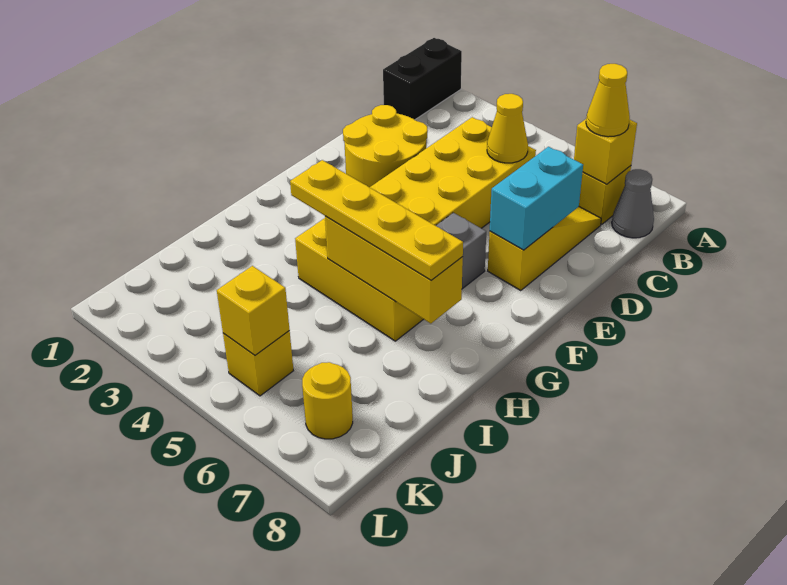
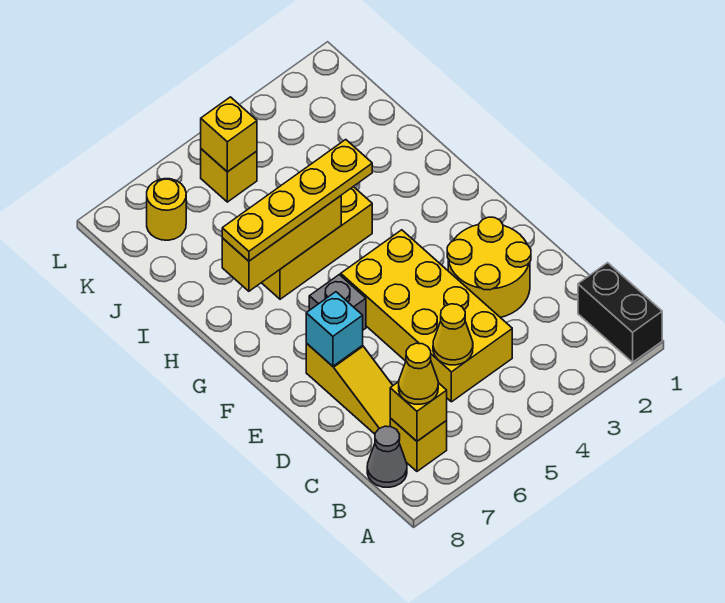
cyan 1x2 brick [490,147,583,250] -> cyan 1x1 brick [306,292,363,366]

